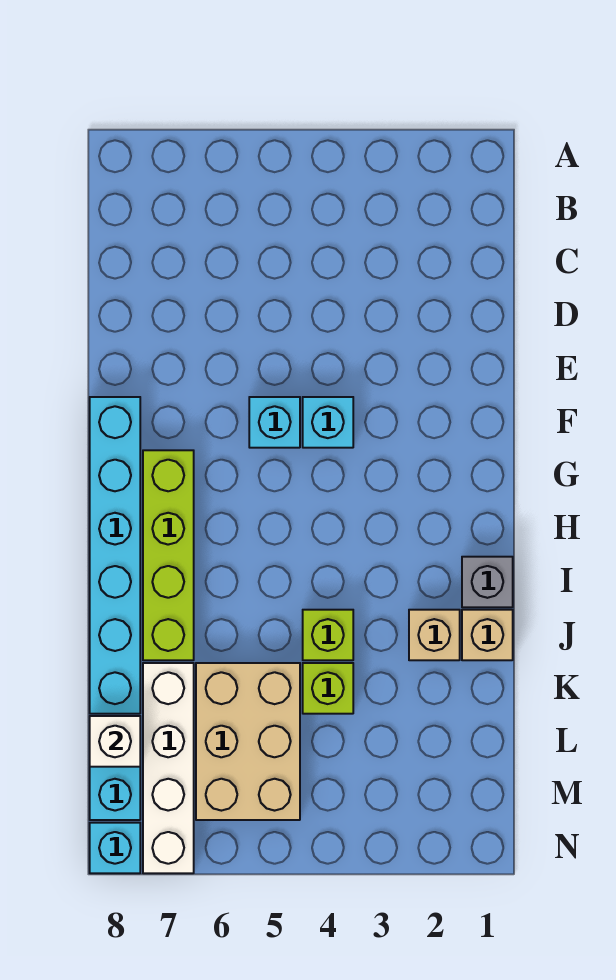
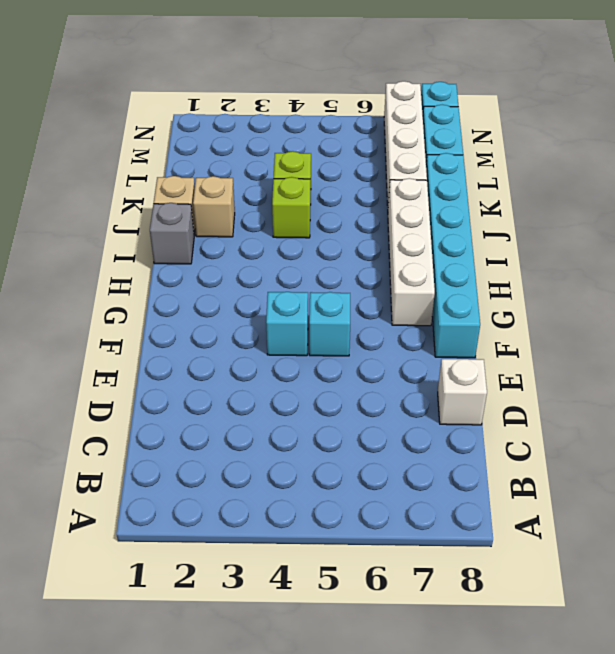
lime 1x4 brick [143,450,194,660] -> white 1x4 brick [388,178,435,326]
tan 2x3 brick [196,663,300,820] -> none
white 1x1 brick [90,716,140,767] -> white 1x1 brick moved to [438,359,487,425]

